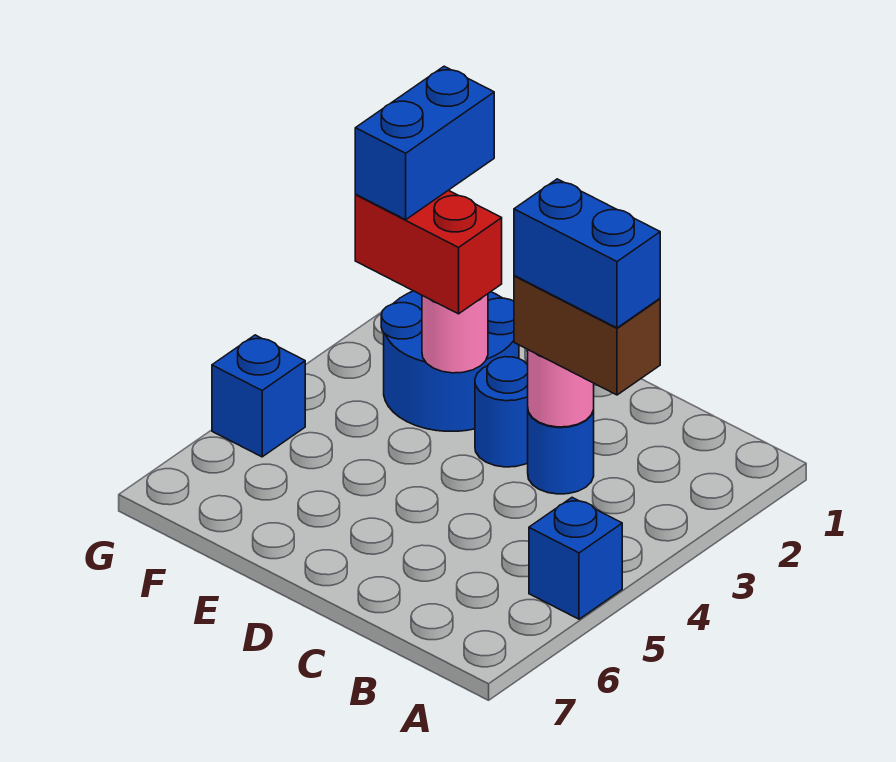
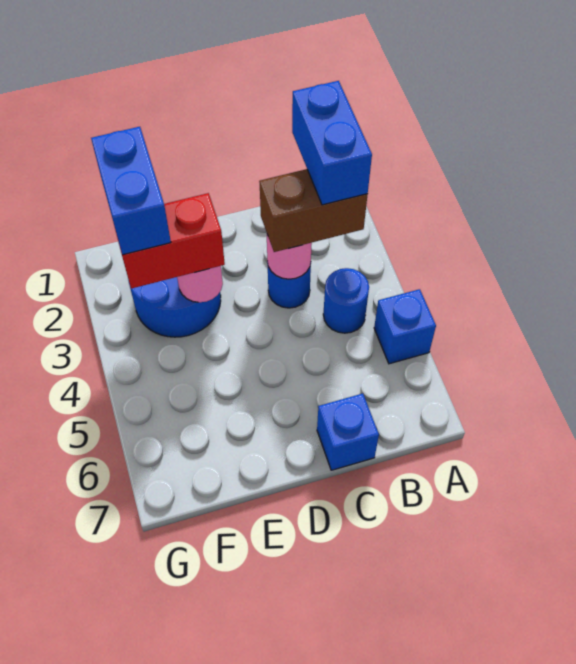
blue 1x2 brick [514,179,660,328] -> blue 1x2 brick turned to [292,81,372,205]
blue 1x1 round brick [475,357,528,467] -> blue 1x1 round brick moved to [323,268,369,333]
blue 1x1 brick [212,335,305,457] -> blue 1x1 brick moved to [317,394,379,470]

